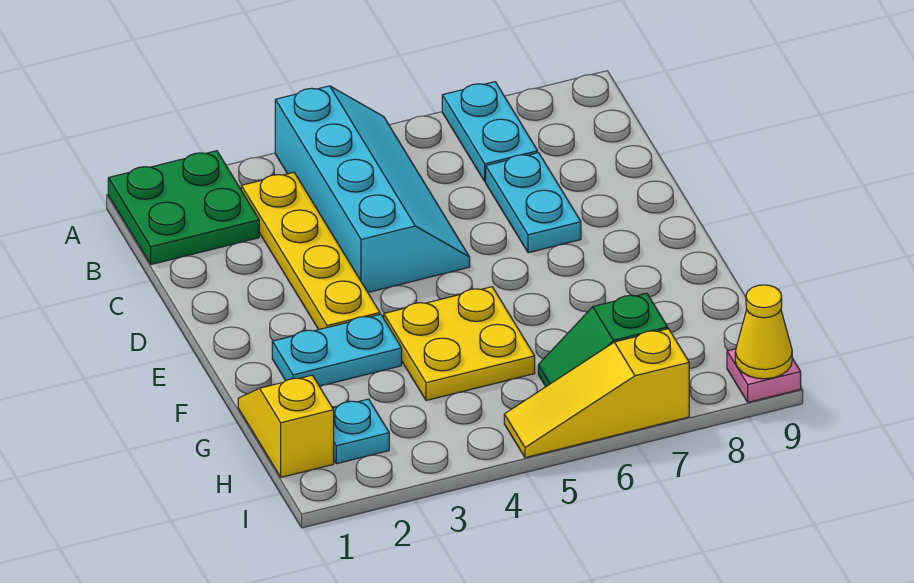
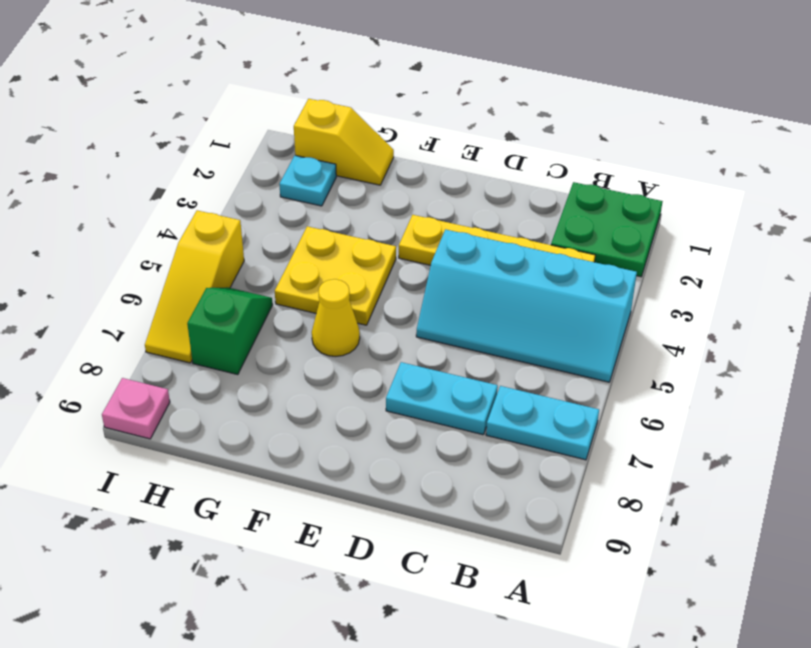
cyan 1x2 plate [272,314,402,386] -> none
yellow 1x3 slope [504,329,689,458] -> yellow 1x3 slope turned to [145,210,244,363]
yellow 1x1 cone [735,285,792,379] -> yellow 1x1 cone moved to [312,279,360,356]

